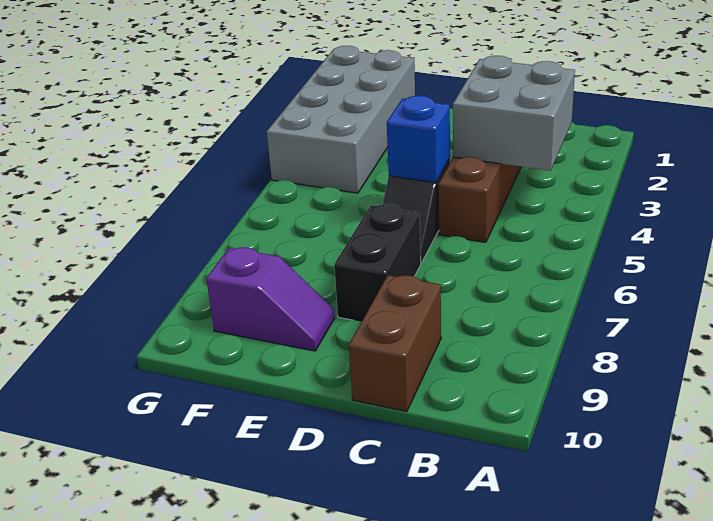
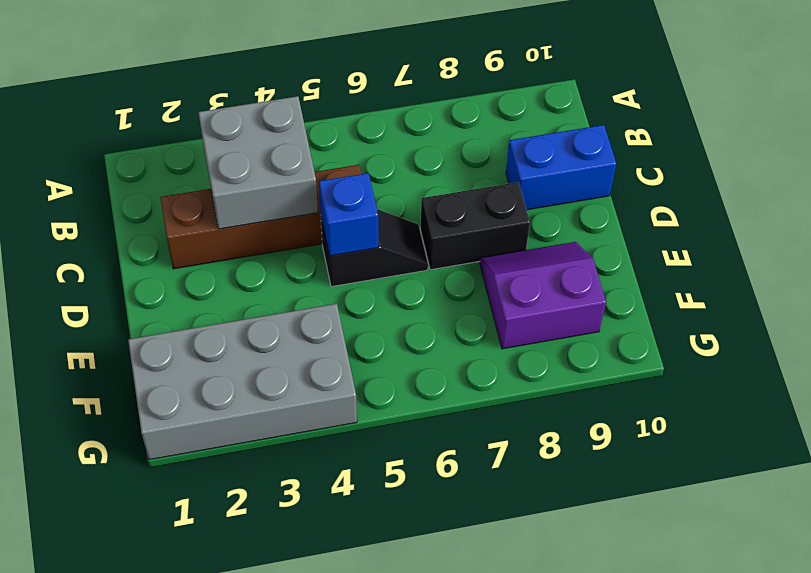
brown 1x2 brick [349,275,441,411] -> blue 1x2 brick [506,125,616,210]
purple 1x2 slope [206,247,335,351] -> purple 2x2 slope [480,242,606,349]

